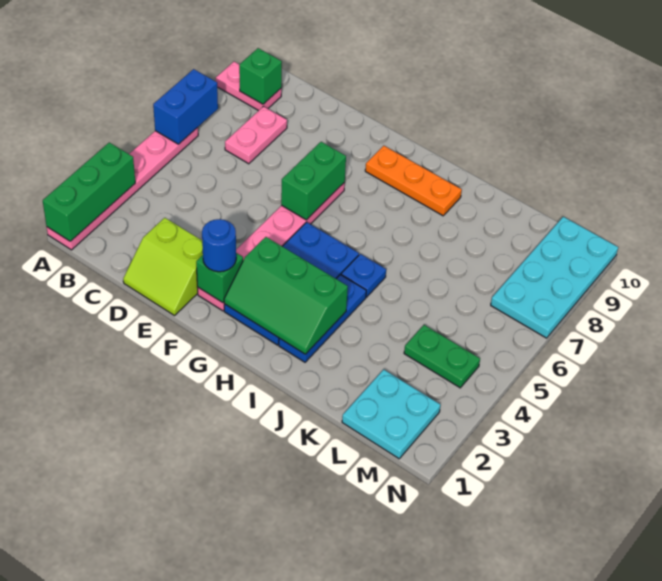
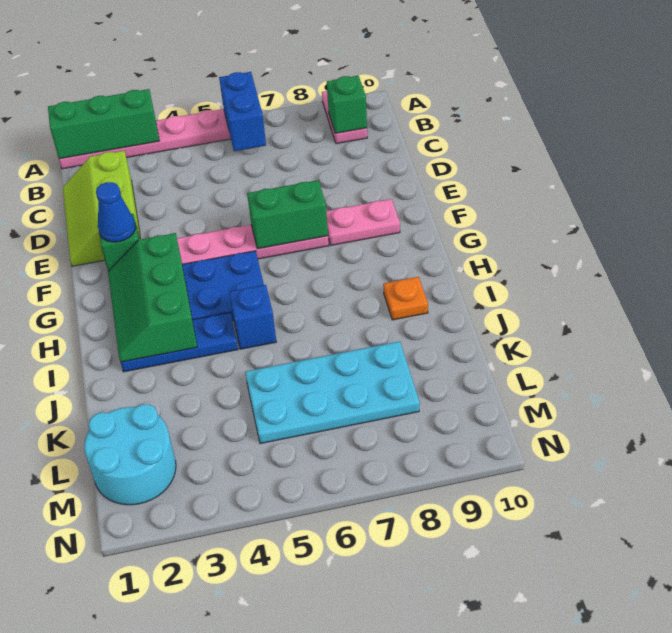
blue 1x2 brick [153,69,218,144] -> blue 1x2 brick turned to [219,72,266,151]
pink 1x2 plate [225,106,287,164] -> pink 1x2 plate moved to [326,199,400,245]
lime 2x2 slope [123,218,203,316] -> lime 2x3 slope [63,151,141,266]
blue 1x1 round brick [202,219,236,272] -> blue 1x1 cone [96,182,135,242]
orange 1x3 plate [365,146,462,216] -> orange 1x1 plate [383,277,428,320]
blue 1x1 plate [341,254,386,297] -> blue 1x1 brick [229,285,276,349]
cyan 2x2 plate [342,369,440,459] -> cyan 2x2 round brick [84,404,176,505]
green 1x2 plate [404,325,480,388] -> none
cyan 2x4 plate [491,217,618,338] -> cyan 2x4 plate moved to [245,341,420,444]

